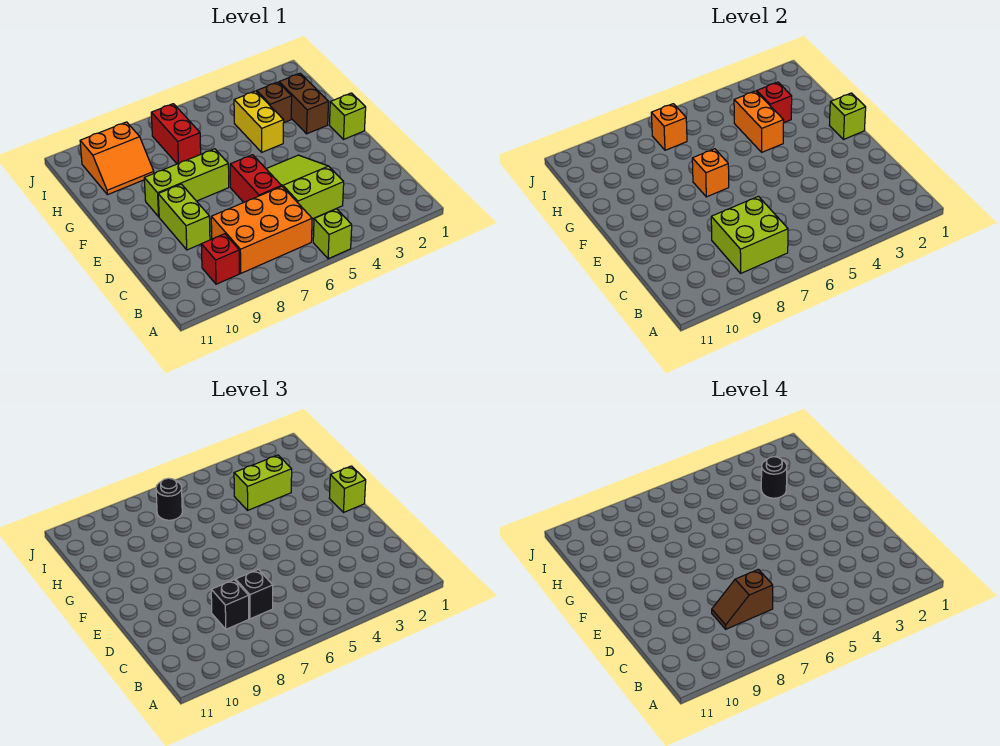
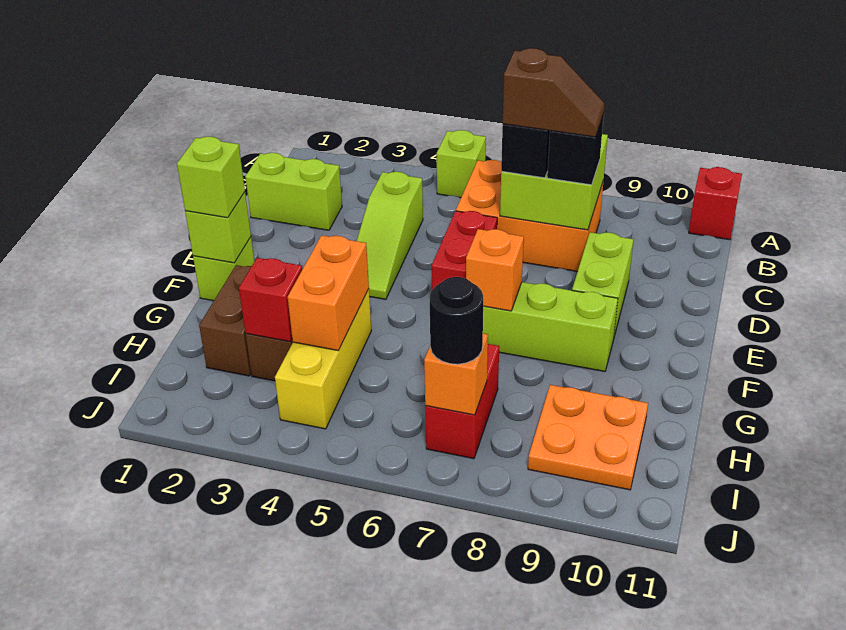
red 1x1 brick [201,234,239,284] -> red 1x1 brick moved to [689,167,742,240]
lime 2x3 slope [266,155,344,219] -> lime 1x3 slope [357,172,423,299]
yellow 1x2 brick [234,91,284,152] -> yellow 1x3 brick [275,289,371,429]
lime 1x2 brick [234,455,292,510] -> lime 1x2 brick moved to [245,153,342,230]
black 1x1 round brick [761,457,787,498] -> none
orange 2x2 slope [80,122,154,195] -> orange 2x2 plate [528,385,648,490]

